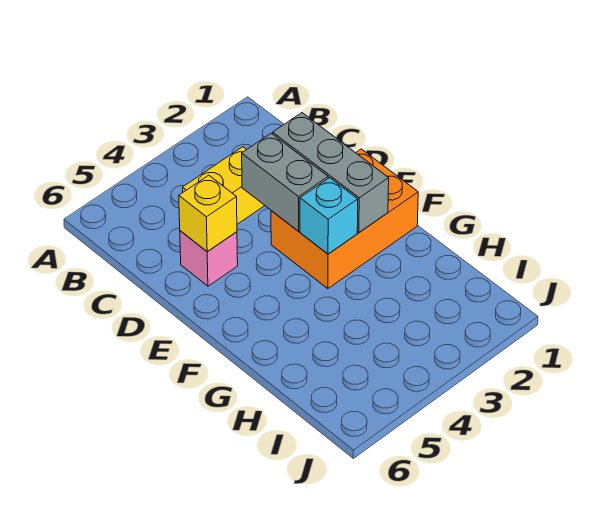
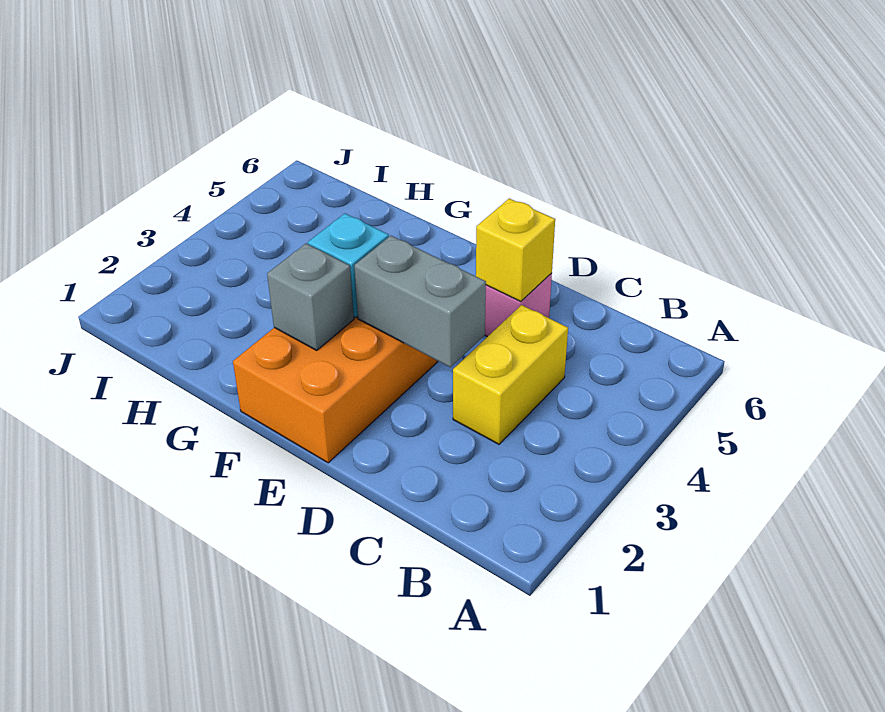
grey 1x3 brick [273,113,389,232] -> grey 1x1 brick [267,244,354,350]

